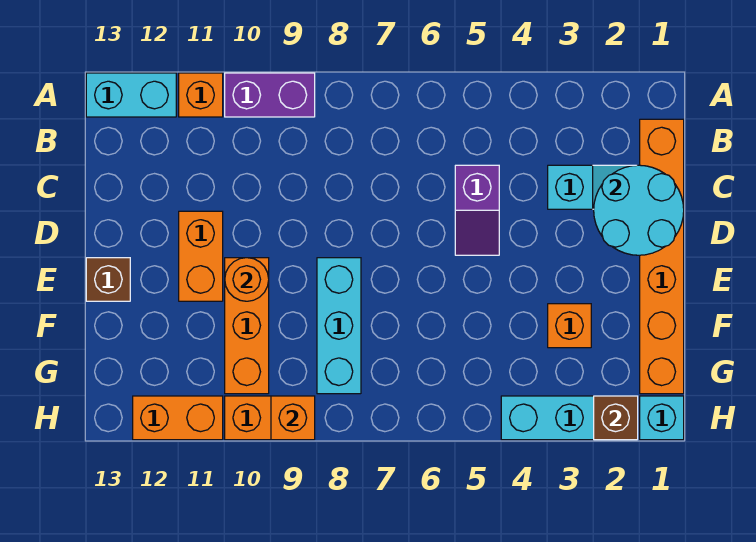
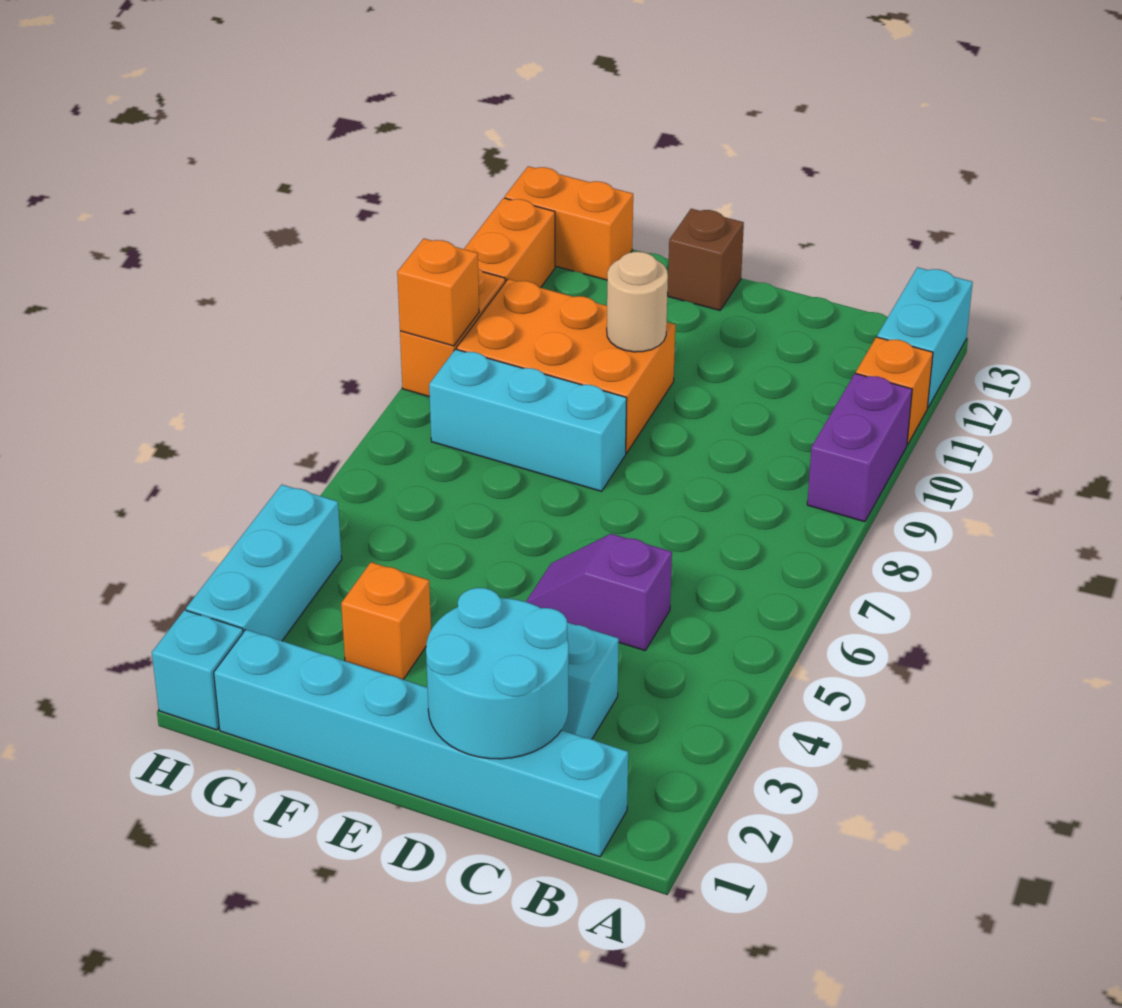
orange 1x6 brick [640,119,684,394] -> cyan 1x6 brick [214,630,628,857]
orange 1x2 brick [179,211,223,301] -> orange 1x2 brick moved to [505,166,633,280]
orange 1x3 brick [225,258,269,394] -> orange 2x3 brick [457,279,675,453]
orange 1x1 round brick [225,258,269,301] -> tan 1x1 round brick [607,252,668,352]
brown 1x1 brick [594,396,638,440] -> none

